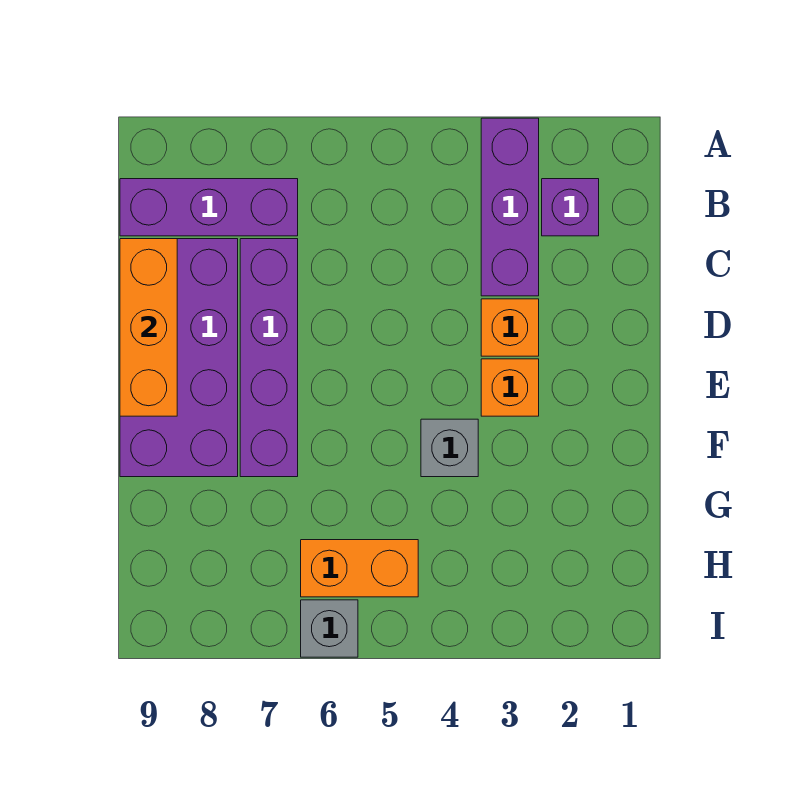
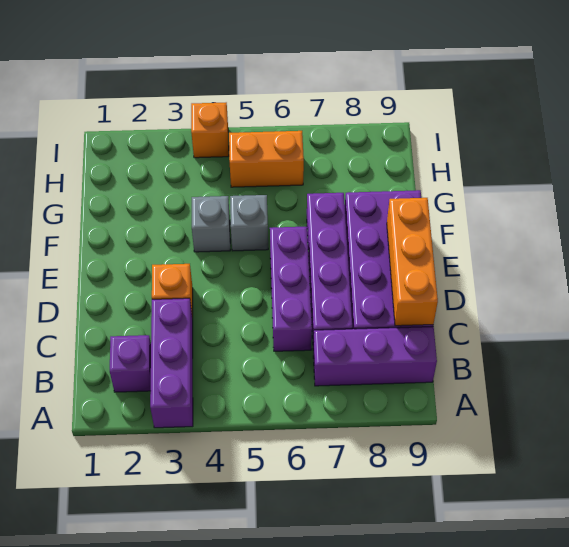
none -> purple 1x3 brick [270,227,312,351]
orange 1x1 brick [481,359,539,416] -> orange 1x1 brick moved to [191,103,229,158]
grey 1x1 brick [301,600,358,657] -> grey 1x1 brick moved to [230,195,268,251]

